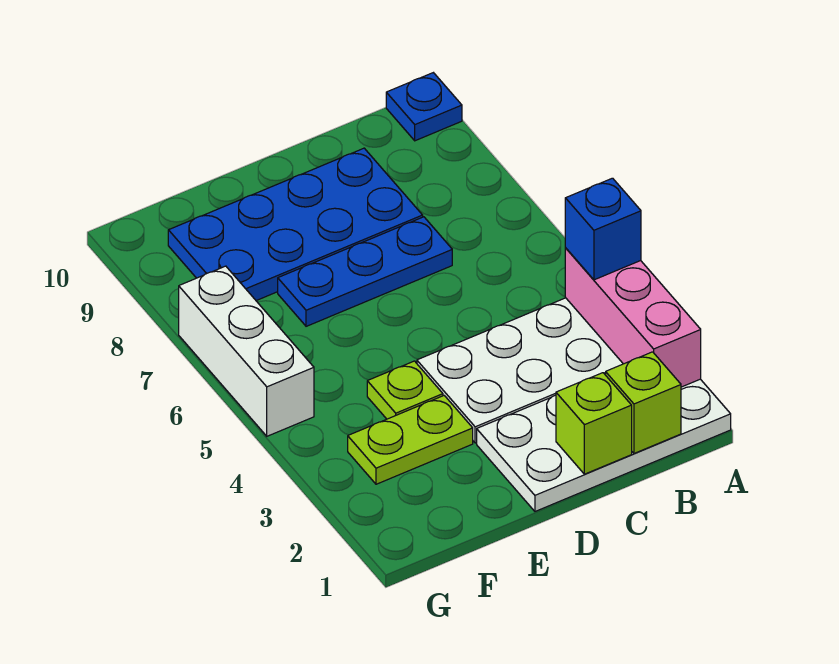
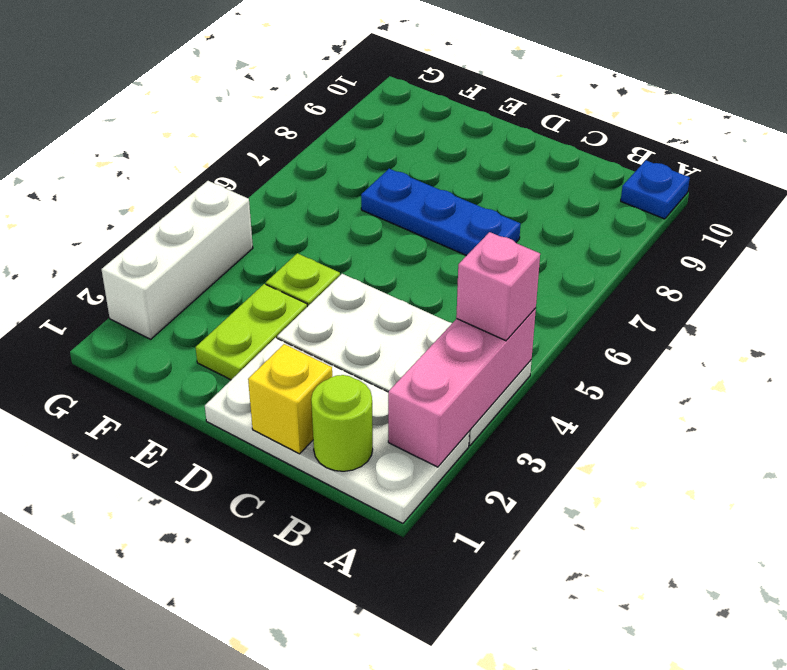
blue 1x1 brick [565,178,641,280] -> pink 1x1 brick [456,232,540,341]
lime 1x1 brick [605,352,681,453] -> lime 1x1 round brick [311,375,373,471]
lime 1x1 brick [556,373,632,474] -> yellow 1x1 brick [248,344,332,454]
blue 2x4 plate [168,148,423,301] -> none
lime 1x2 plate [348,396,473,484] -> lime 1x2 plate turned to [196,284,307,380]
white 1x3 brick [179,266,314,436] -> white 1x3 brick moved to [101,181,253,339]

